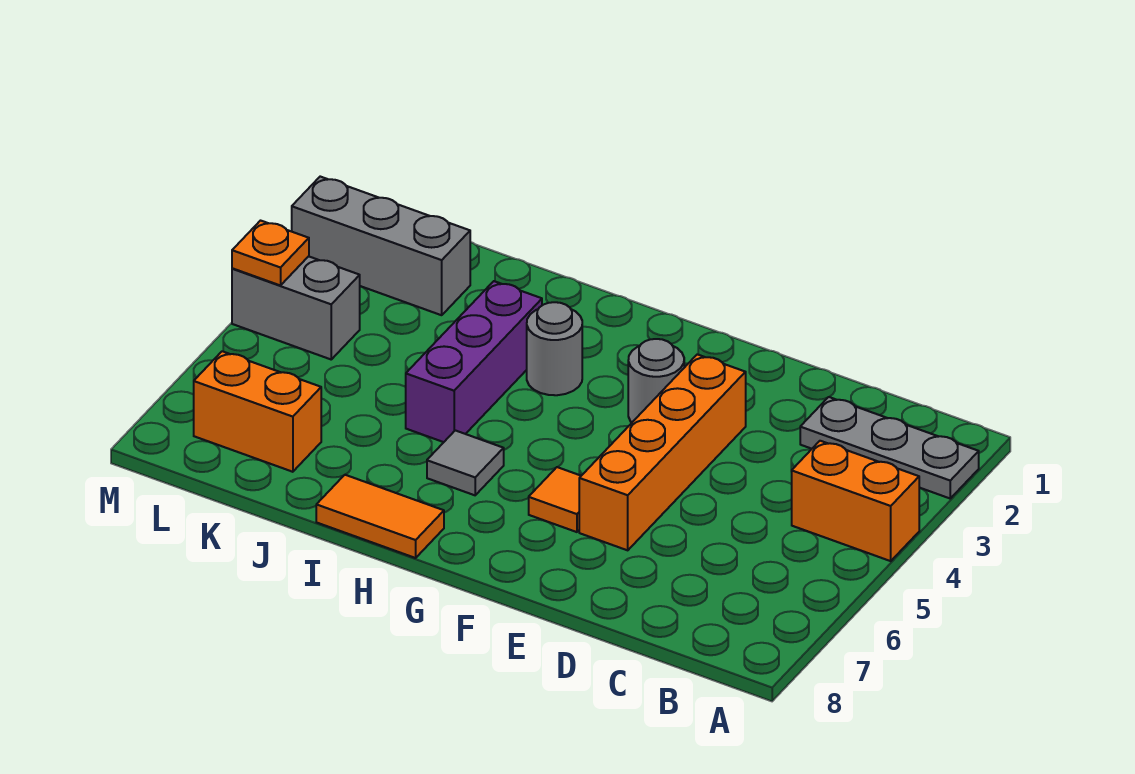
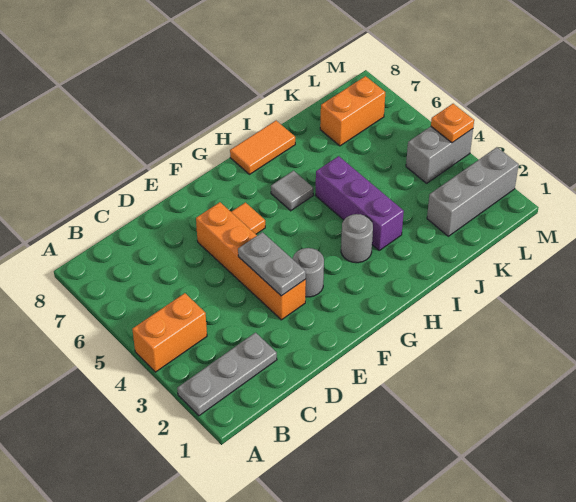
none -> grey 1x2 plate [238,232,306,296]

